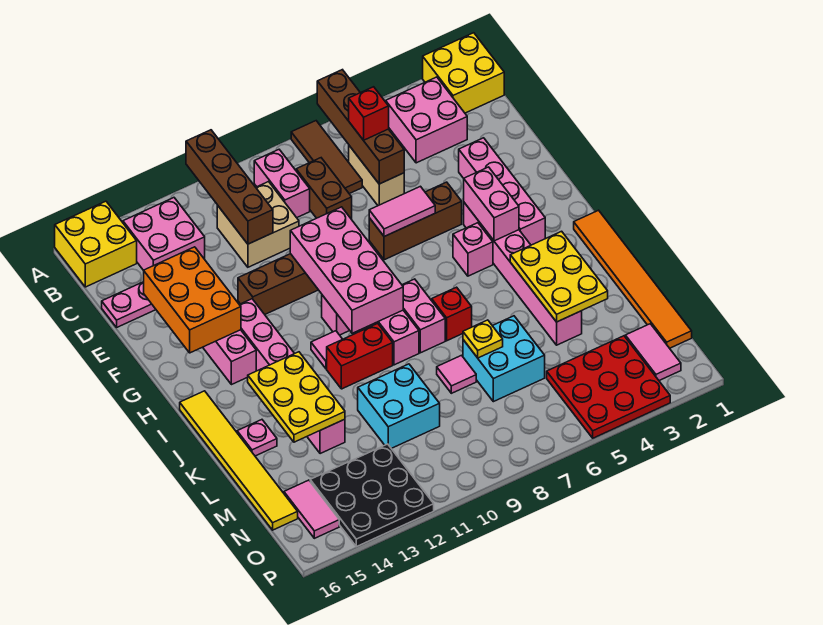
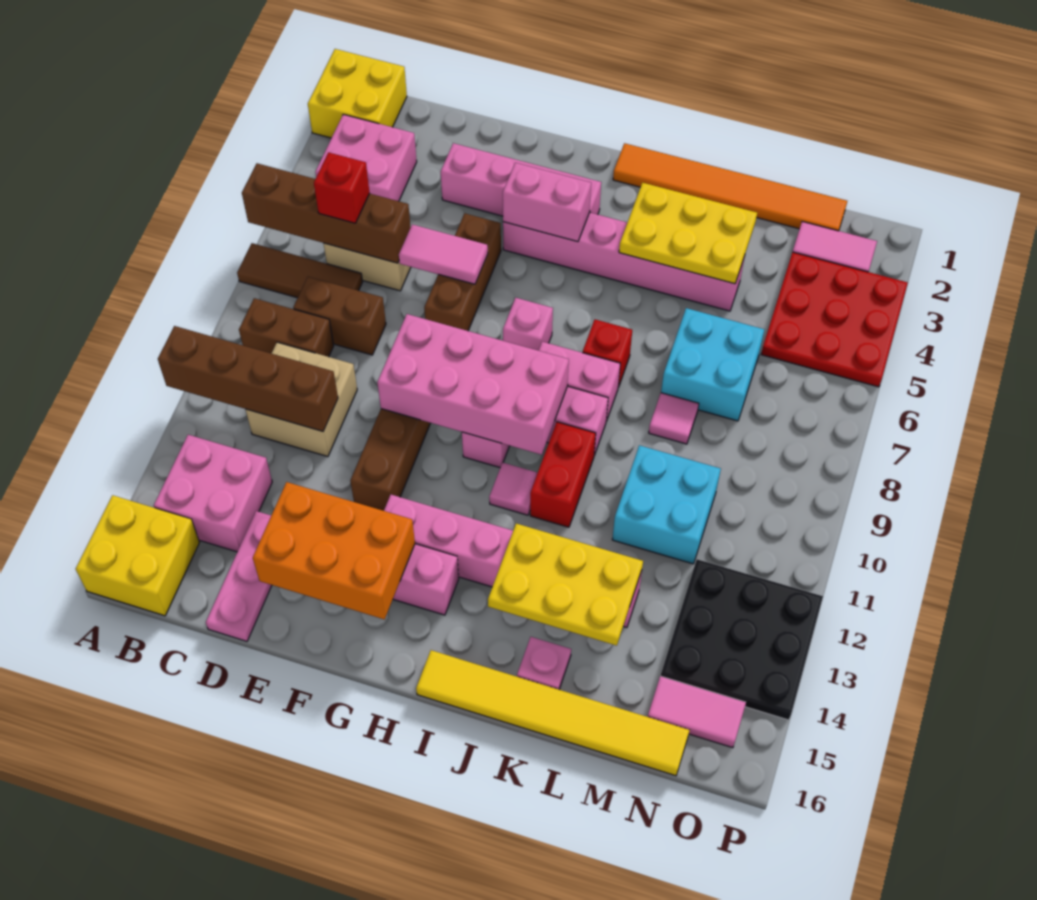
pink 1x2 brick [254,150,310,218] -> brown 1x2 brick [239,298,334,357]
pink 1x2 tile [369,186,435,237] -> pink 1x2 tile turned to [399,224,488,284]
pink 1x1 brick [453,223,493,276] -> pink 1x1 brick moved to [503,298,553,351]
yellow 1x1 plate [463,320,503,358] -> none

